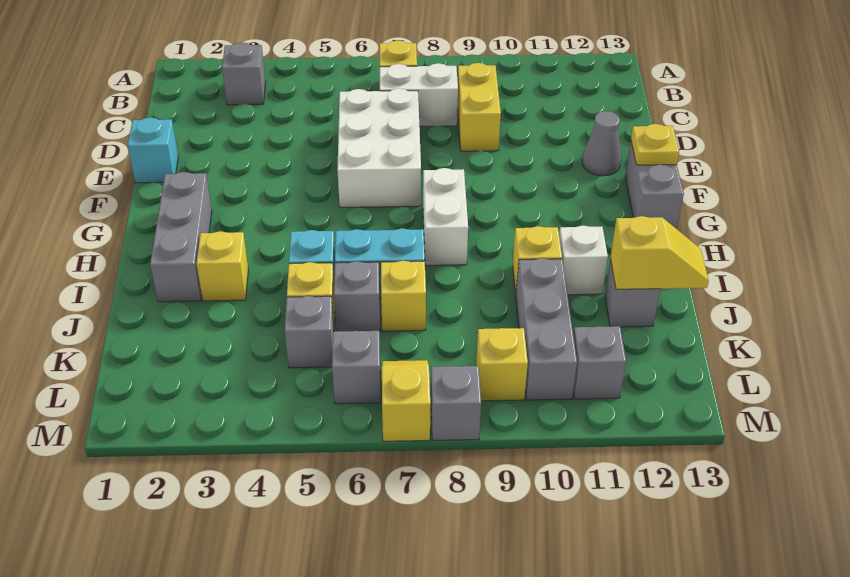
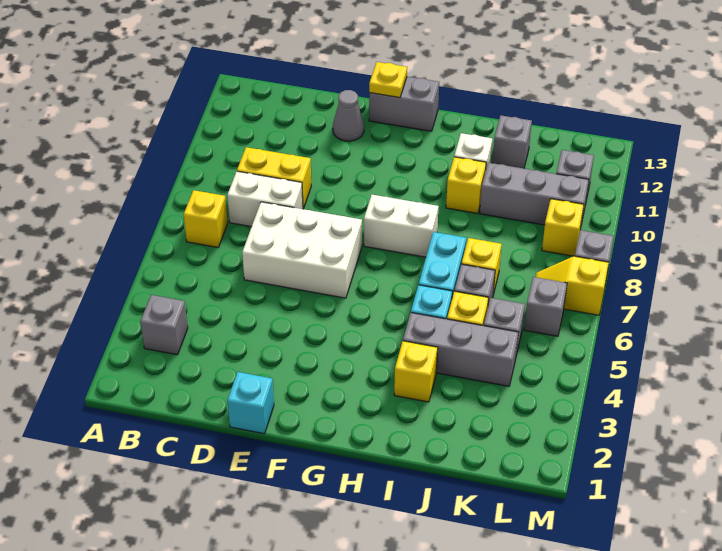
white 1x2 brick [380,63,458,126] -> white 1x2 brick turned to [227,171,303,227]
grey 1x3 brick [150,172,212,302] -> grey 1x3 brick moved to [403,313,519,386]
yellow 1x2 slope [610,216,709,289] -> none

